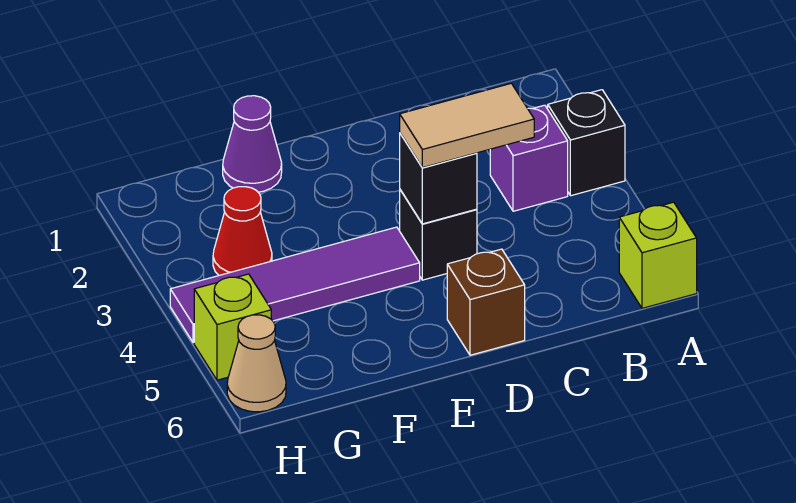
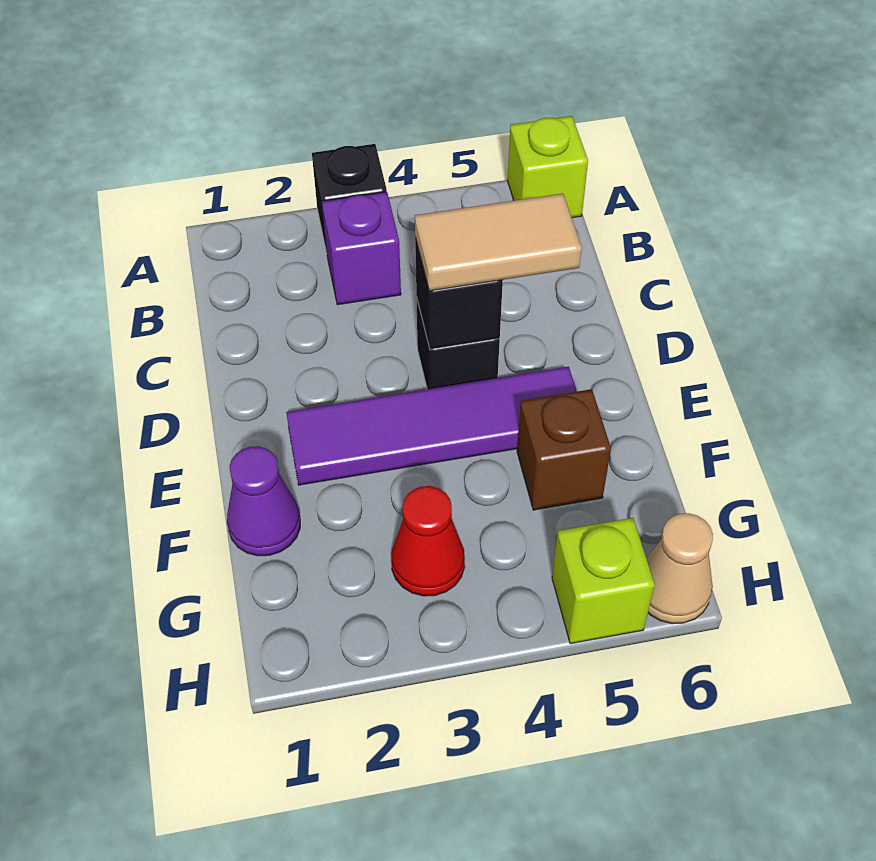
tan 1x2 tile [400,83,534,168] -> tan 1x2 tile turned to [415,193,582,291]
brown 1x1 brick [447,249,525,355] -> brown 1x1 brick moved to [517,389,611,510]
purple 1x4 tile [170,227,420,343] -> purple 1x4 tile turned to [286,367,577,485]

